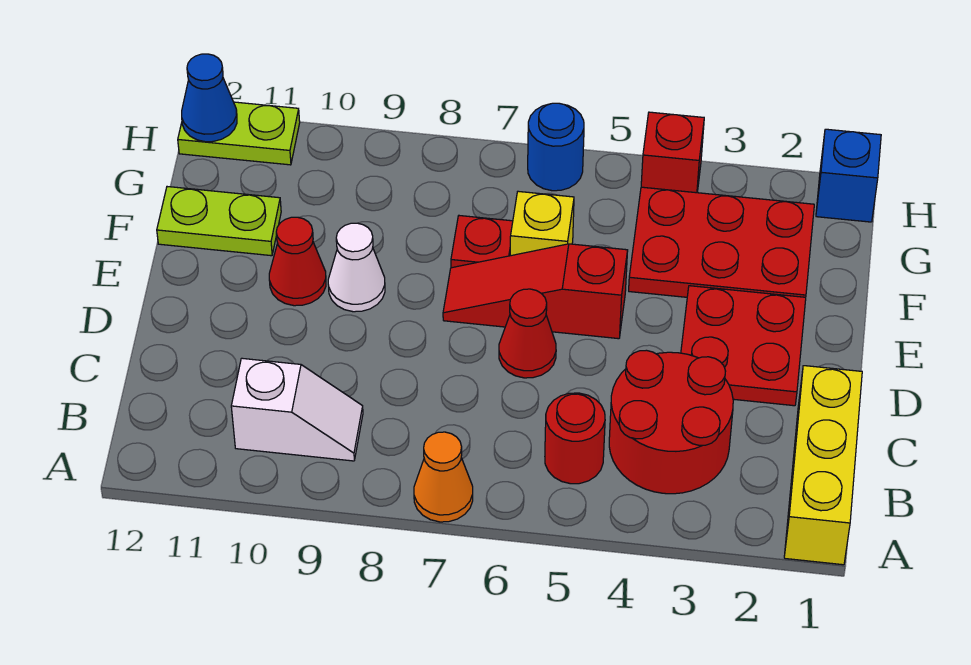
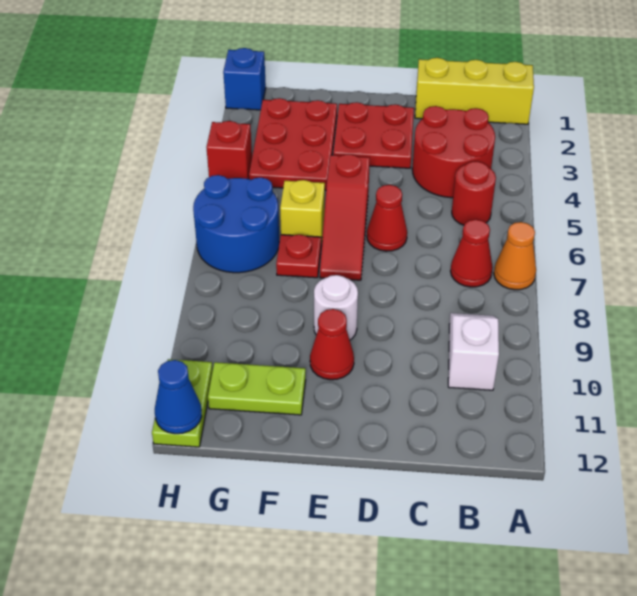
none -> red 1x1 cone [451,219,493,287]
white 1x1 cone [328,223,385,312] -> white 1x1 round brick [314,275,358,340]
lime 1x2 plate [157,187,281,256] -> lime 1x2 plate turned to [208,362,306,415]
blue 1x1 round brick [528,103,584,191] -> blue 2x2 round brick [193,175,279,273]

